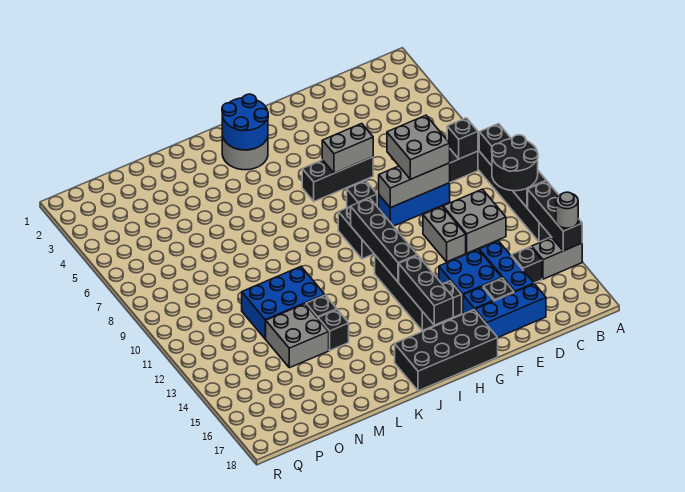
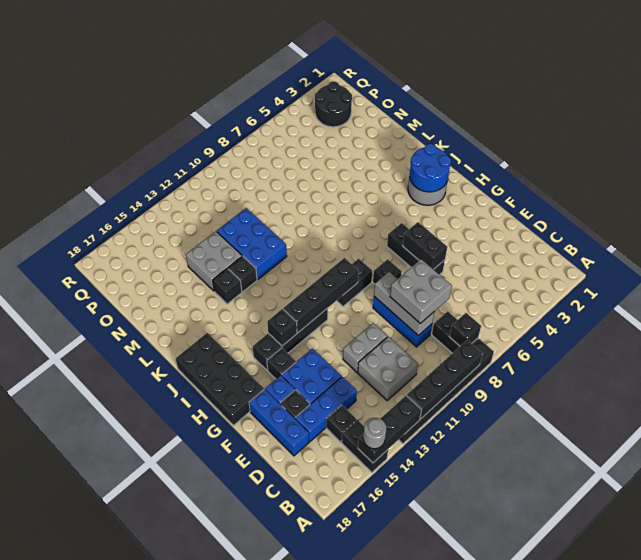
black 2x2 round brick [492,135,538,191] -> black 2x2 round brick moved to [315,81,352,127]
grey 1x2 brick [532,238,582,279] -> black 1x2 brick [342,420,388,472]
grey 1x2 brick [322,124,373,173] -> black 1x2 brick [403,222,447,269]
black 1x3 brick [399,255,453,325] -> black 1x1 brick [267,309,297,346]

